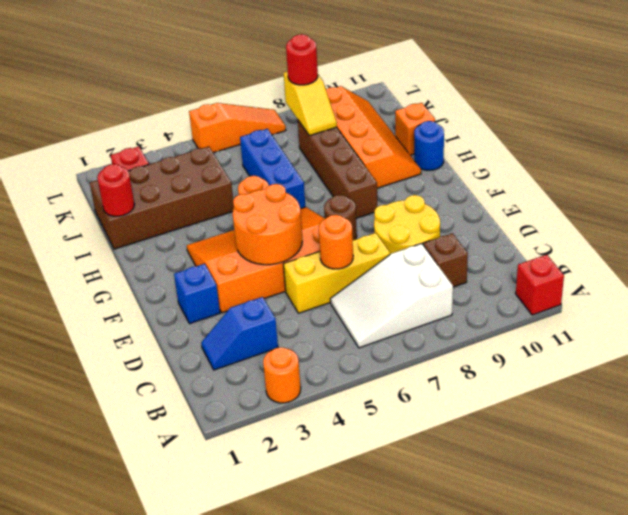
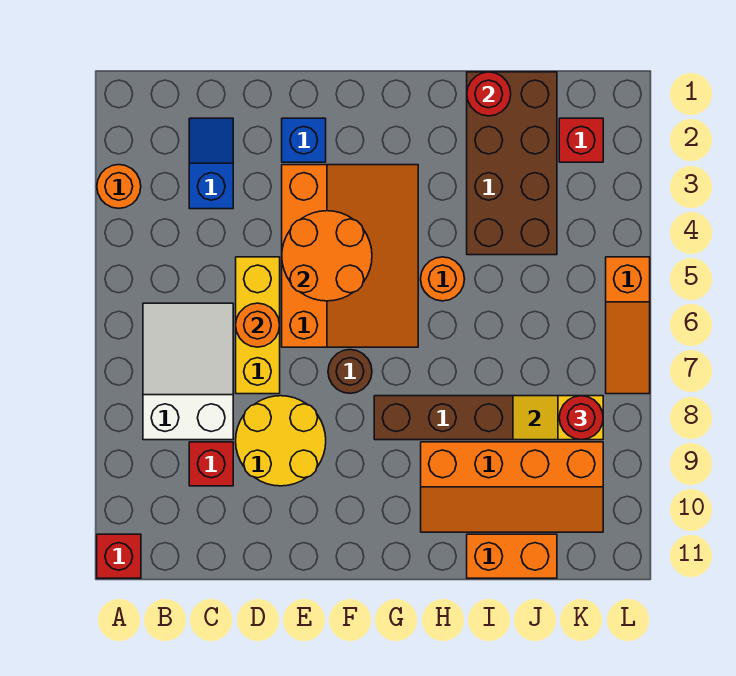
brown 1x1 brick [423,233,468,287] -> red 1x1 brick [189,442,233,486]
blue 1x3 brick [240,129,305,209] -> none
blue 1x1 round brick [414,121,444,170] -> none
orange 1x1 brick [395,103,435,155] -> orange 1x2 brick [467,534,557,578]

